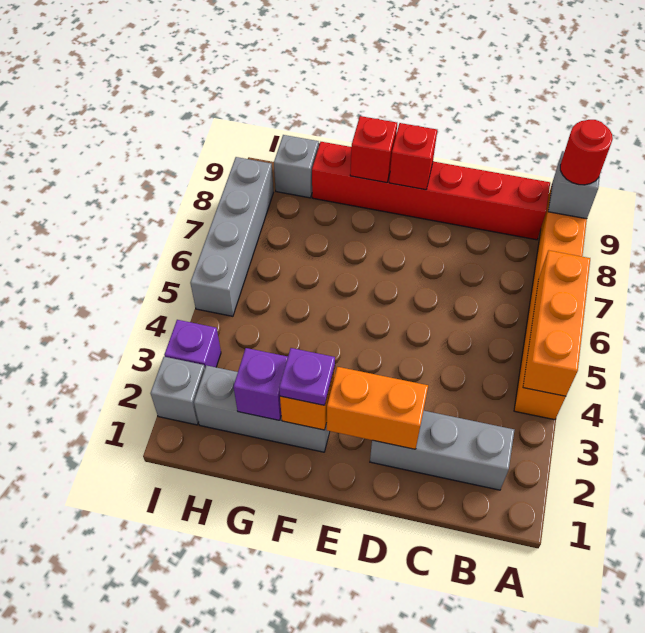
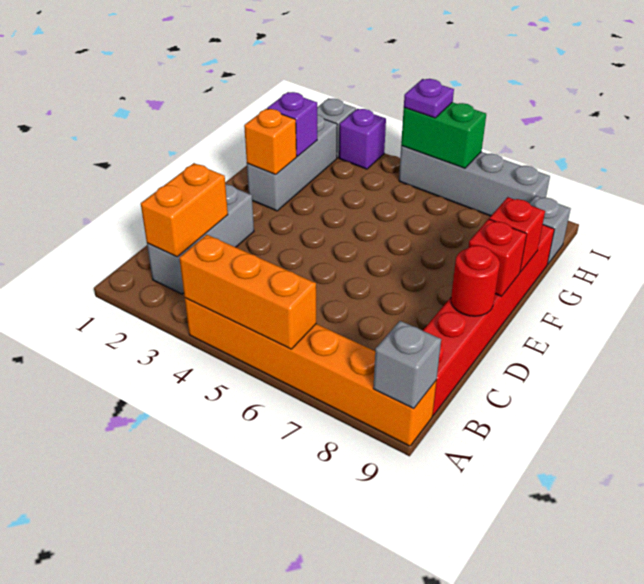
red 1x1 round brick [560,120,613,185] -> red 1x1 round brick moved to [451,245,500,316]
orange 1x2 brick [327,367,428,449] -> orange 1x2 brick moved to [141,163,228,257]
purple 1x1 plate [279,348,335,405] -> purple 1x1 plate moved to [404,79,454,118]
none -> green 1x2 brick [401,102,486,168]

